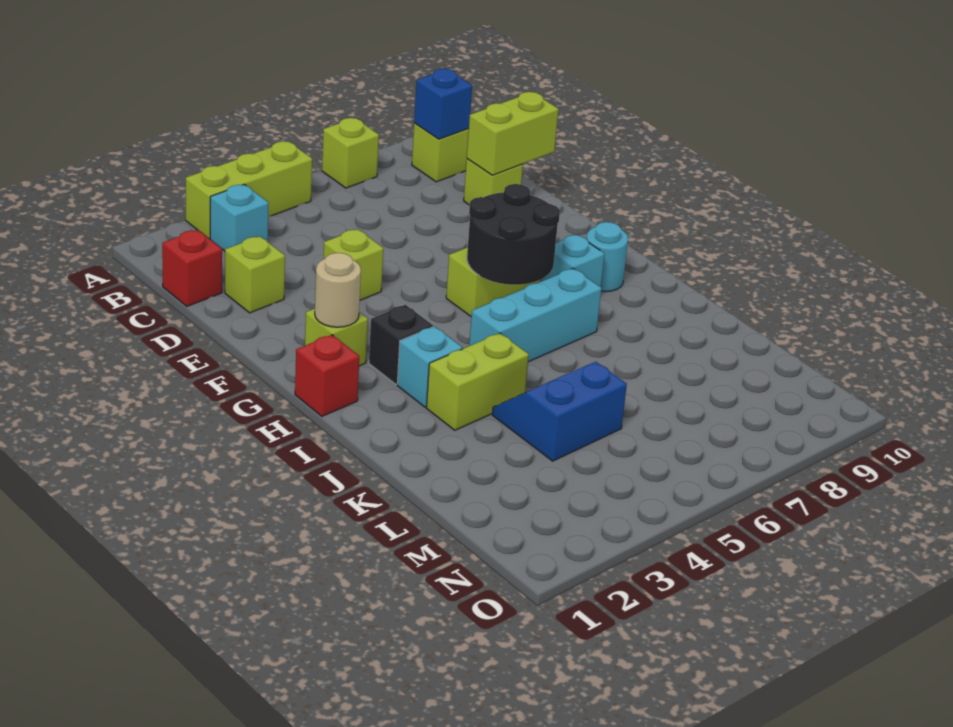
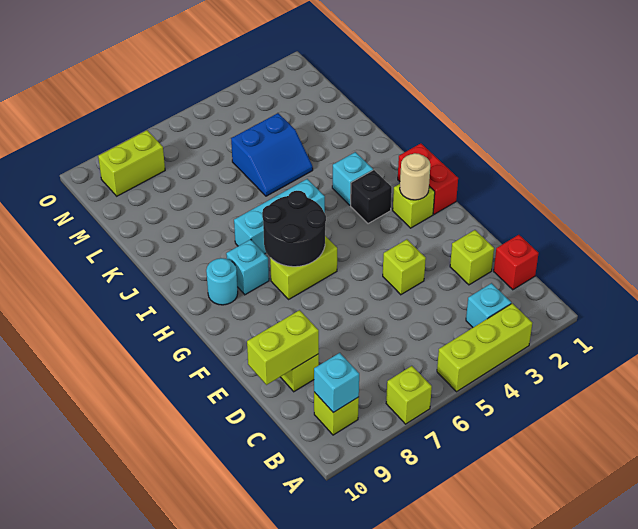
blue 1x1 brick [414,69,472,139] -> cyan 1x1 brick [314,353,359,413]
red 1x1 brick [295,335,359,416] -> red 1x2 brick [398,143,458,214]
lime 1x2 brick [426,333,529,430] -> lime 1x2 brick moved to [98,130,165,196]

